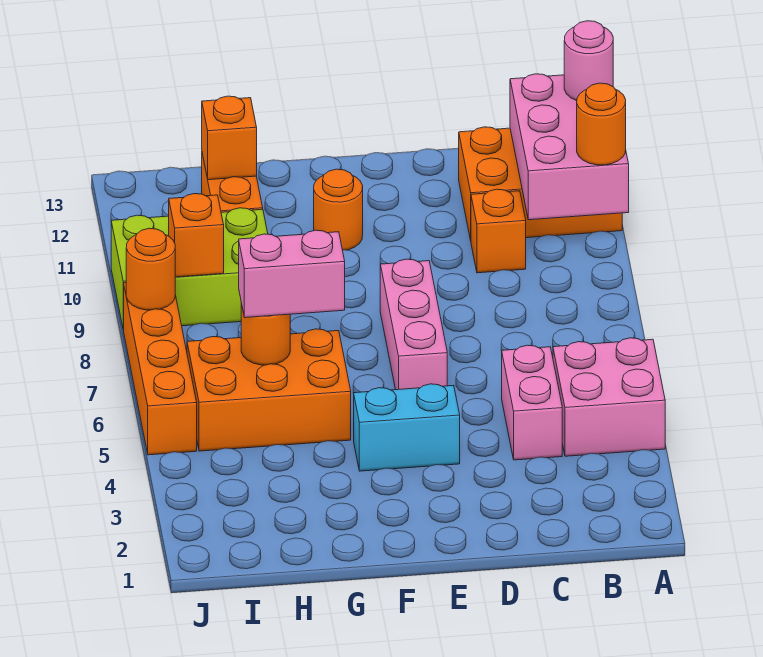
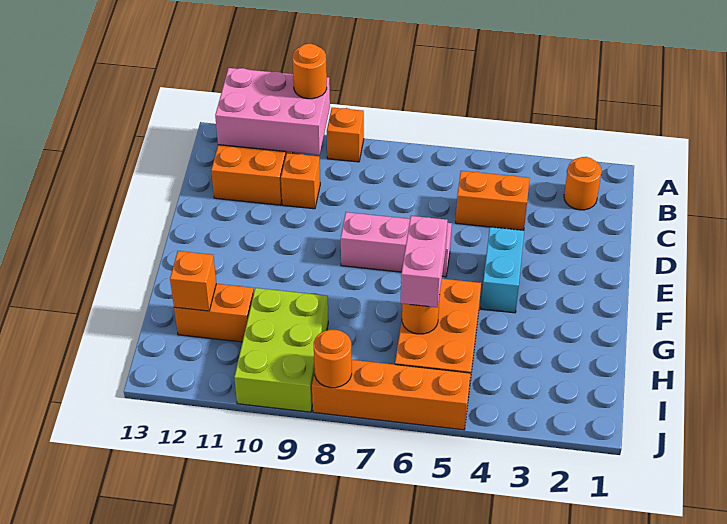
pink 2x2 brick [553,338,665,456] -> none
pink 1x1 round brick [564,21,613,101] -> none
pink 1x2 brick [502,345,562,460] -> orange 1x2 brick [456,171,530,230]
orange 1x1 round brick [314,169,363,250] -> orange 1x1 round brick moved to [564,157,602,210]
orange 1x1 brick [169,194,224,277] -> orange 1x1 brick moved to [327,108,364,162]

